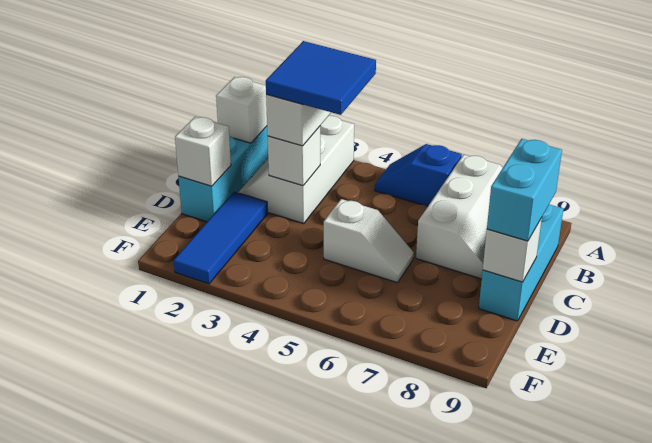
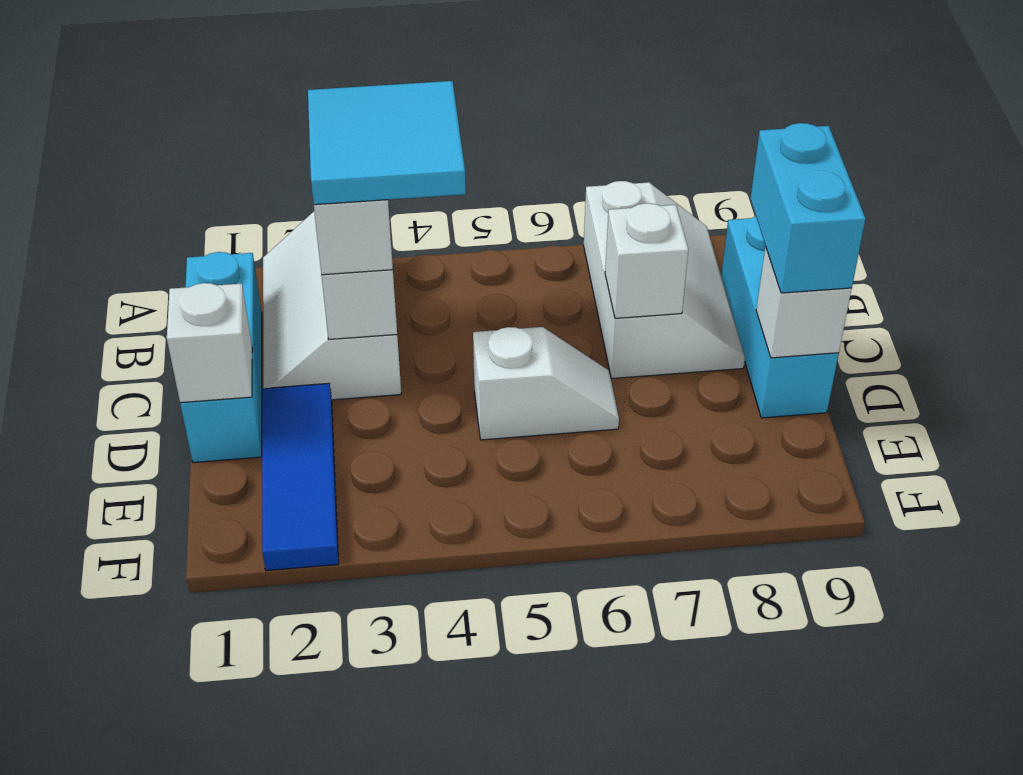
blue 1x2 slope [375,144,462,207] -> none
white 1x1 brick [216,77,267,143] -> white 1x1 brick moved to [605,203,688,318]
blue 2x2 tile [266,41,376,115] -> cyan 2x2 tile [308,81,466,205]

